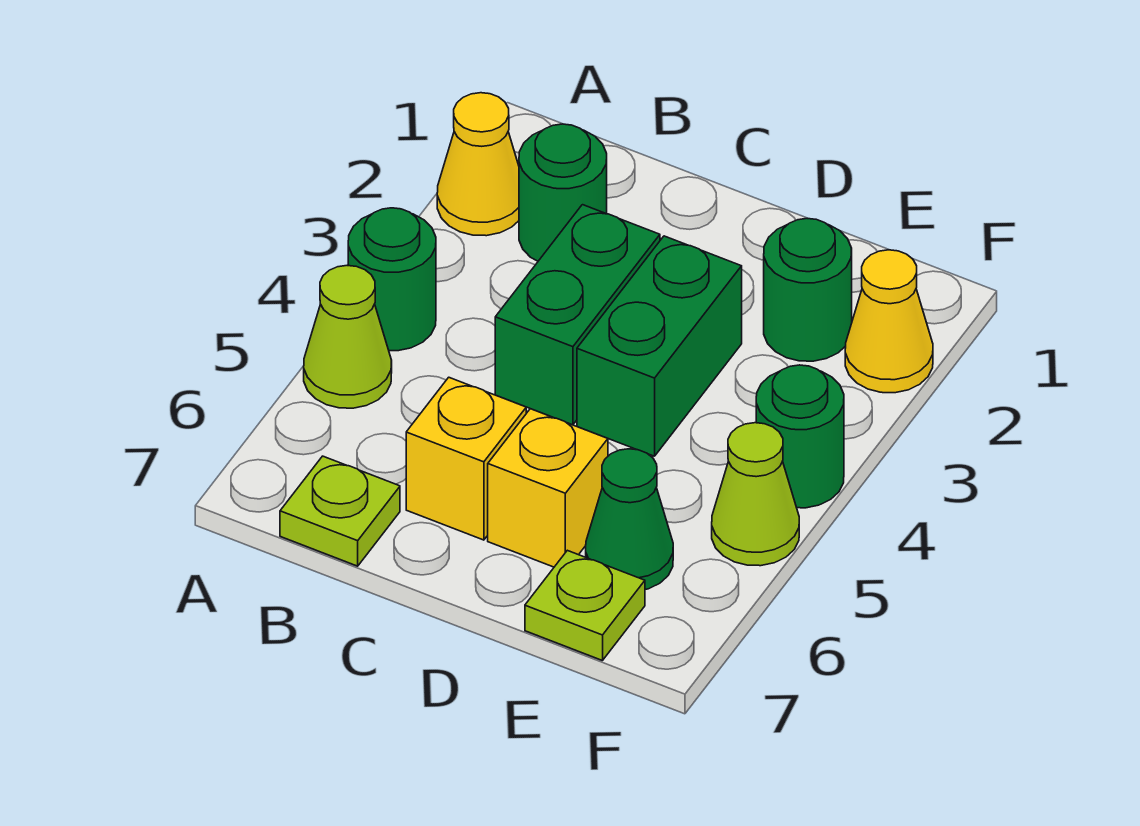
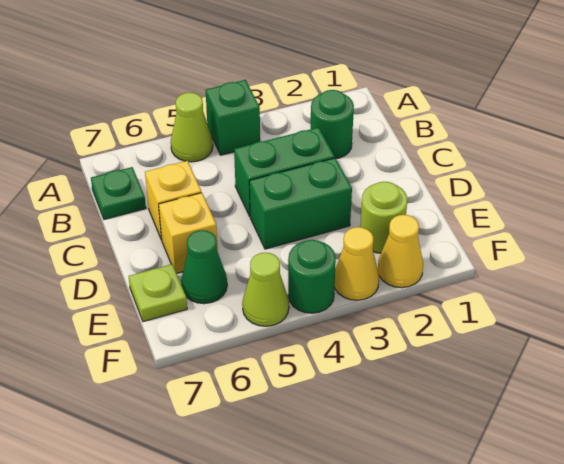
yellow 1x1 cone [437,93,519,236] -> yellow 1x1 cone moved to [334,227,379,300]
green 1x1 round brick [348,208,436,351] -> green 1x1 brick [206,80,260,155]
lime 1x1 plate [280,456,400,566] -> green 1x1 plate [91,167,146,219]
green 1x1 round brick [764,219,852,361] -> lime 1x1 round brick [360,182,407,253]

